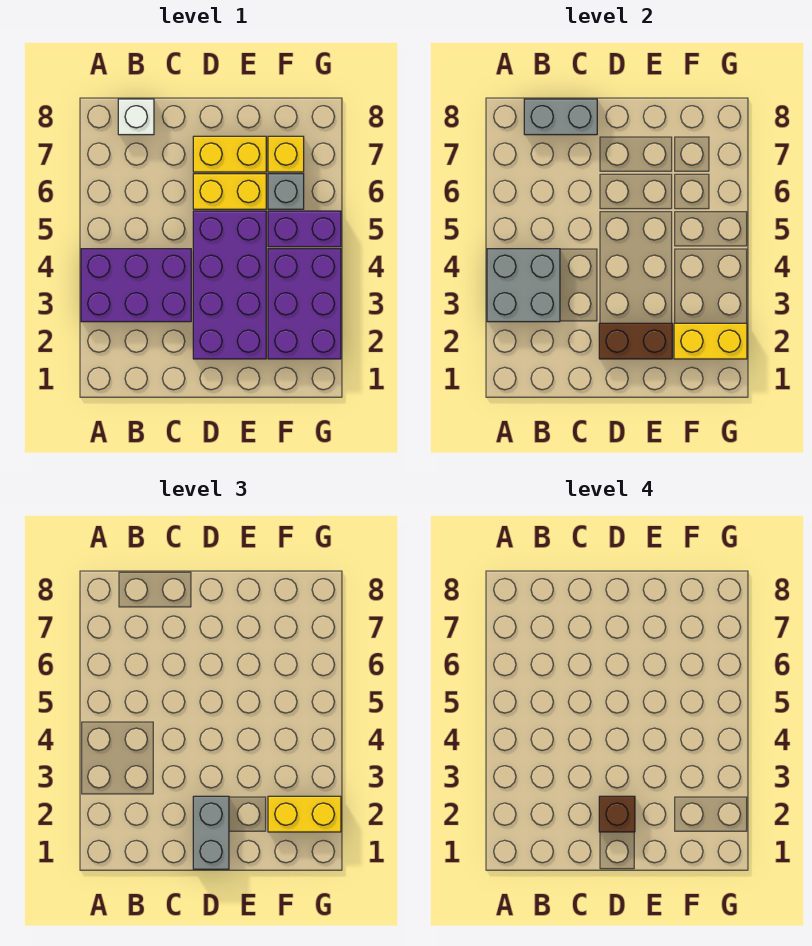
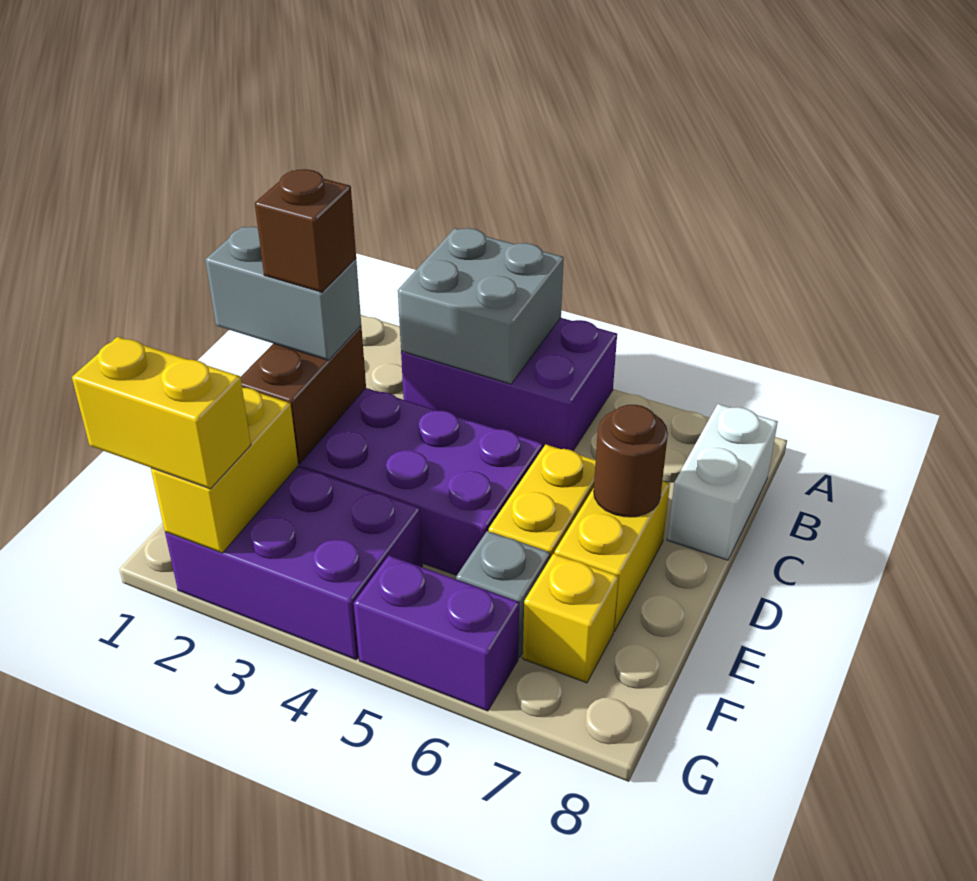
purple 2x3 brick [81,249,191,322] -> purple 2x3 brick turned to [401,318,617,451]
white 1x1 brick [118,99,154,135] -> white 1x2 brick [667,404,778,560]
grey 1x2 brick [524,99,597,135] -> none
none -> brown 1x1 round brick [594,405,668,517]
yellow 1x2 brick [268,796,341,832] -> yellow 1x2 brick turned to [72,337,251,489]
purple 1x2 brick [268,211,341,247] -> purple 1x2 brick turned to [354,556,519,711]

